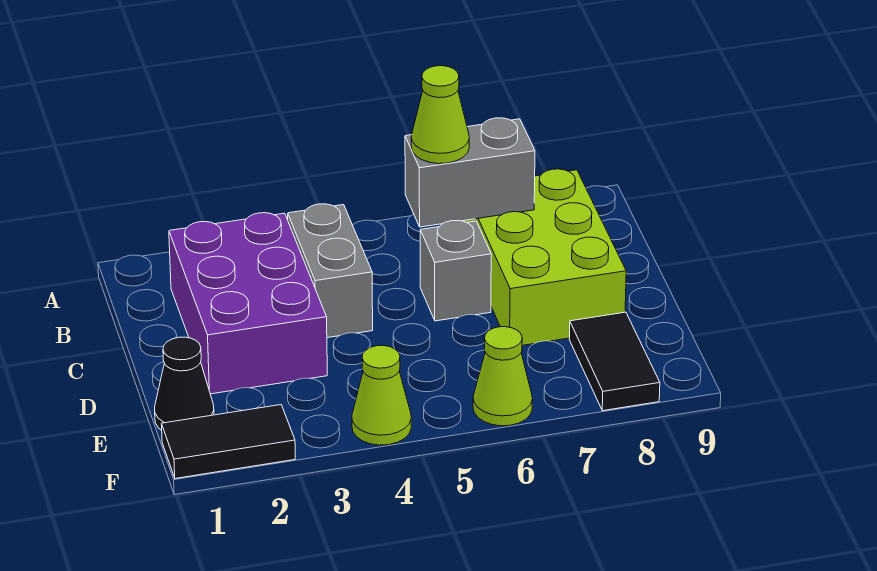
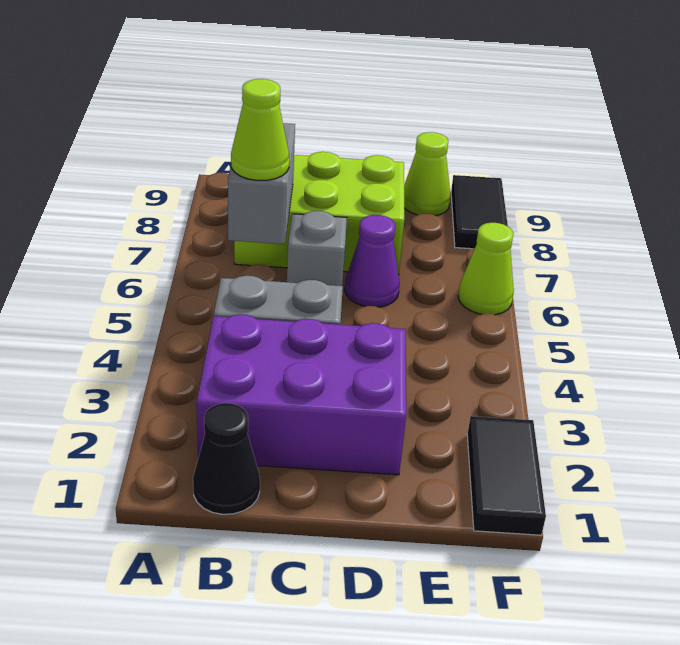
none -> purple 1x1 cone [345,215,400,307]
black 1x1 cone [155,337,214,430] -> black 1x1 cone moved to [193,403,260,514]
black 1x2 tile [569,312,660,411] -> black 1x2 tile turned to [451,175,508,249]
lime 1x1 cone [352,345,411,445] -> lime 1x1 cone moved to [404,132,451,216]

